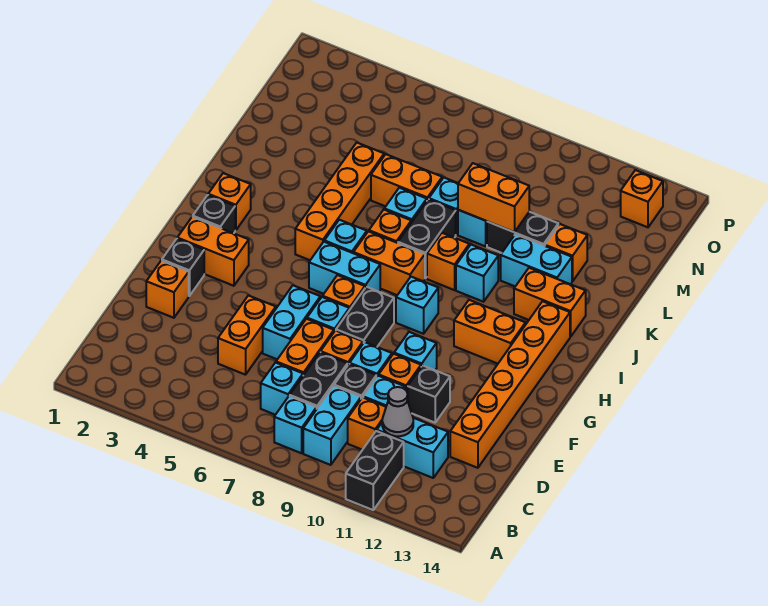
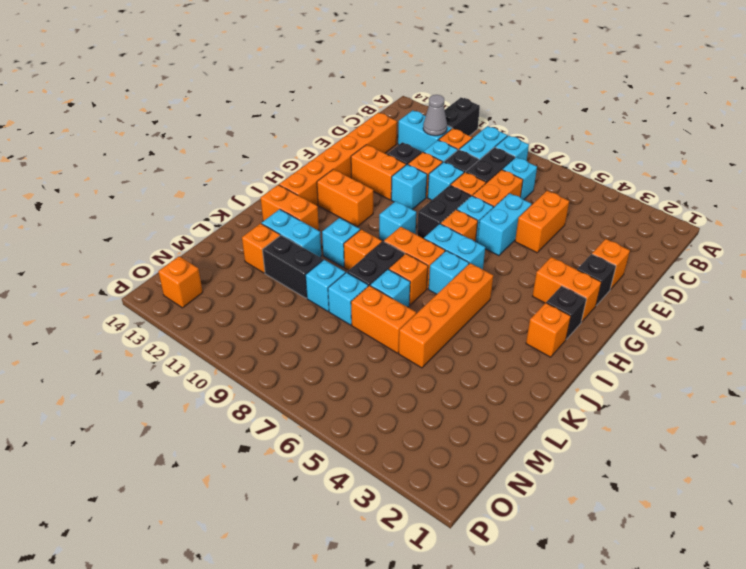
orange 1x2 brick [458,163,529,232] -> orange 1x2 brick moved to [351,145,406,200]

